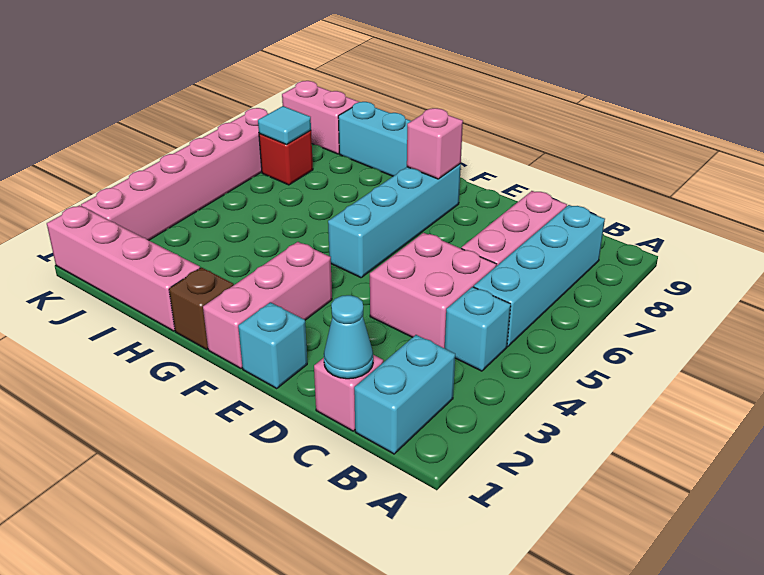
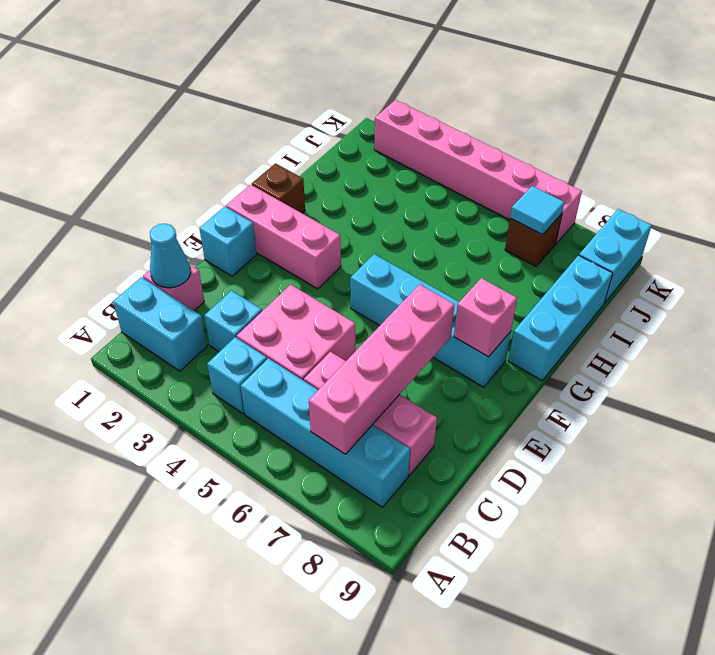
none -> cyan 1x1 brick [204,291,262,352]
pink 1x4 brick [47,205,200,331] -> pink 1x4 brick moved to [309,285,455,454]
red 1x1 brick [259,130,313,185] -> brown 1x1 brick [505,214,562,266]
pink 1x2 brick [282,81,359,154] -> cyan 1x2 brick [579,209,652,303]

